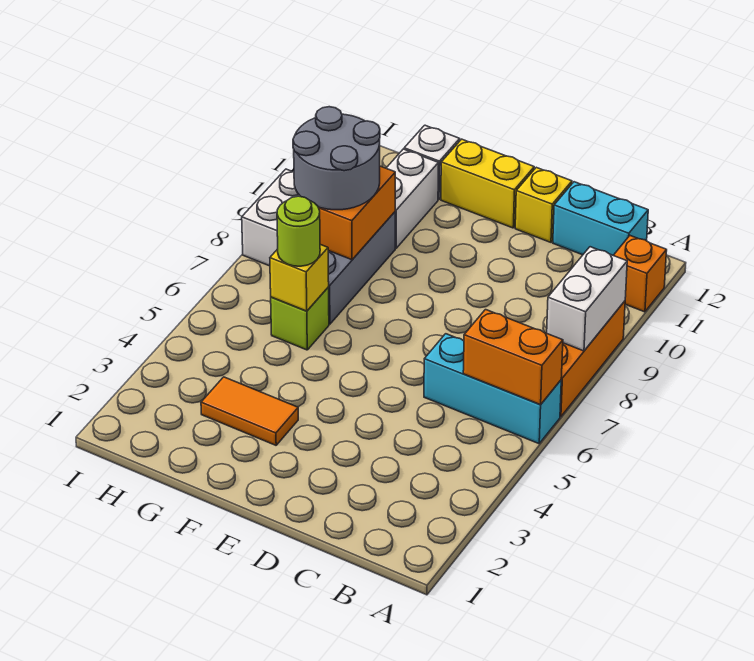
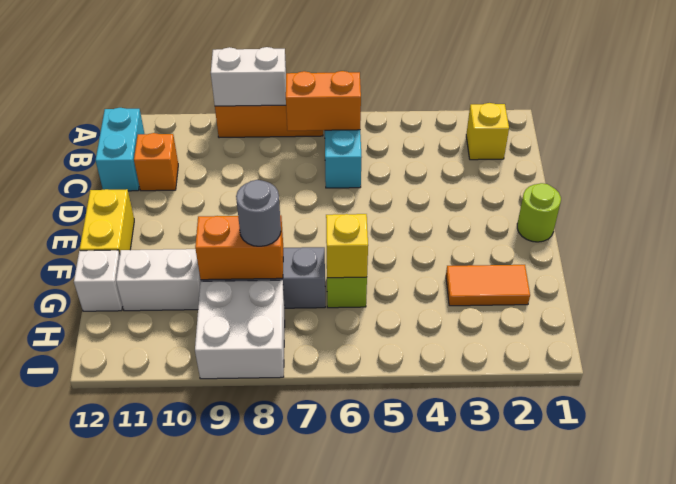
orange 1x2 brick [463,310,563,405] -> orange 1x2 brick turned to [286,71,361,131]
orange 1x1 brick [614,236,667,312] -> orange 1x1 brick moved to [134,133,178,191]
yellow 1x1 brick [515,167,572,242] -> yellow 1x1 brick moved to [466,103,509,160]
orange 1x2 tile [201,377,298,445] -> orange 1x2 tile turned to [446,265,530,306]
lime 1x1 round brick [277,196,320,266] -> lime 1x1 round brick moved to [517,183,561,242]
grey 2x2 round brick [293,107,380,210] -> grey 1x1 round brick [236,180,281,246]

